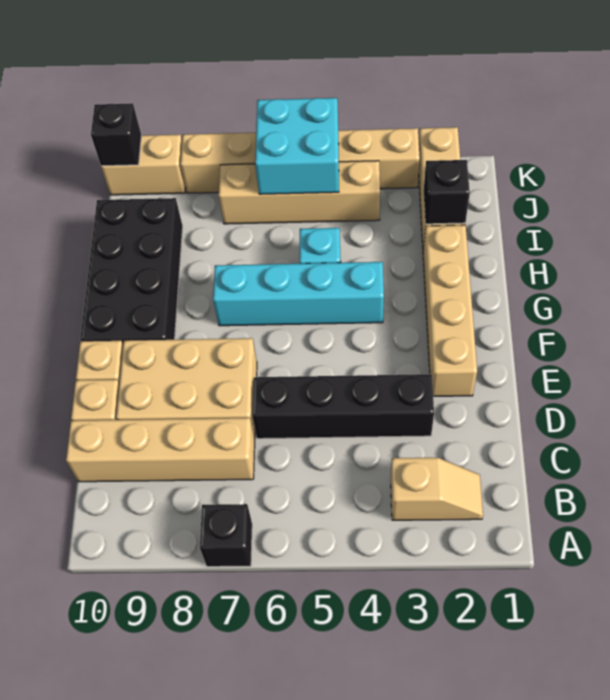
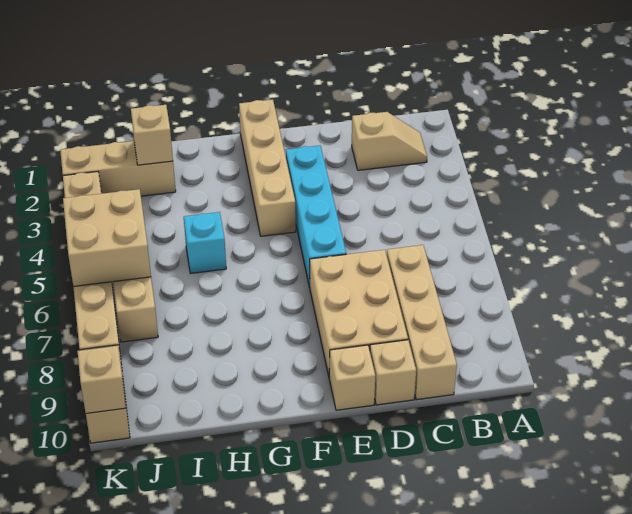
black 1x1 brick [200,504,252,567] -> none
tan 1x2 slope [391,458,483,520] -> tan 1x2 slope turned to [352,112,427,170]
black 1x4 brick [252,374,434,439] -> none
tan 1x4 brick [423,225,477,396] -> tan 1x4 brick turned to [239,100,296,236]
black 2x4 brick [80,198,183,343] -> none
cyan 1x4 brick [213,262,384,326] -> cyan 1x4 brick moved to [286,146,346,287]
black 1x1 brick [424,160,470,224] -> tan 1x1 brick [131,105,173,165]
cyan 2x2 brick [255,98,339,194] -> tan 2x2 brick [63,189,151,287]
black 1x1 brick [91,103,142,166] -> tan 1x1 brick [77,346,126,413]

